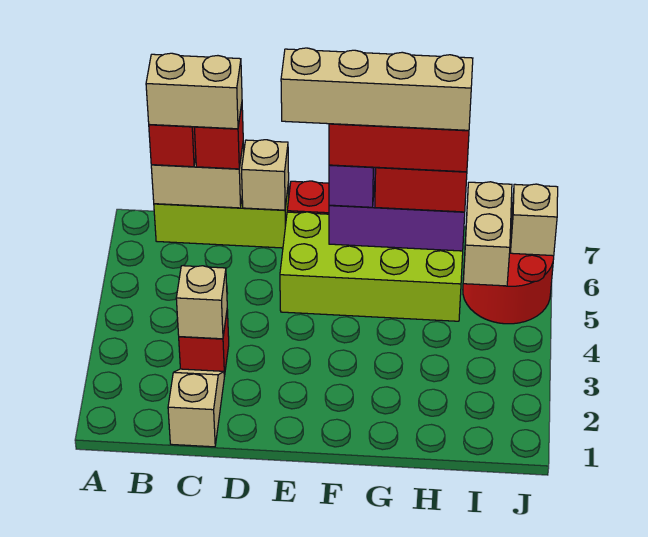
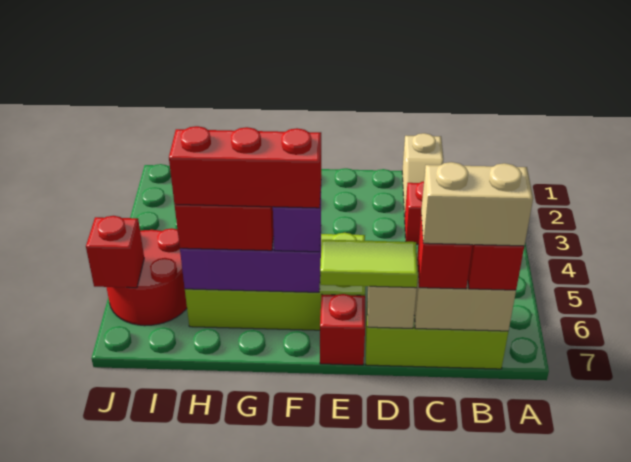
tan 1x1 brick [176,266,227,339] -> none
none -> lime 1x2 tile [320,240,418,288]
tan 1x4 brick [281,48,473,130] -> none
tan 1x2 brick [463,182,512,286] -> none
tan 1x1 brick [510,184,558,256] -> red 1x1 brick [86,216,144,288]

